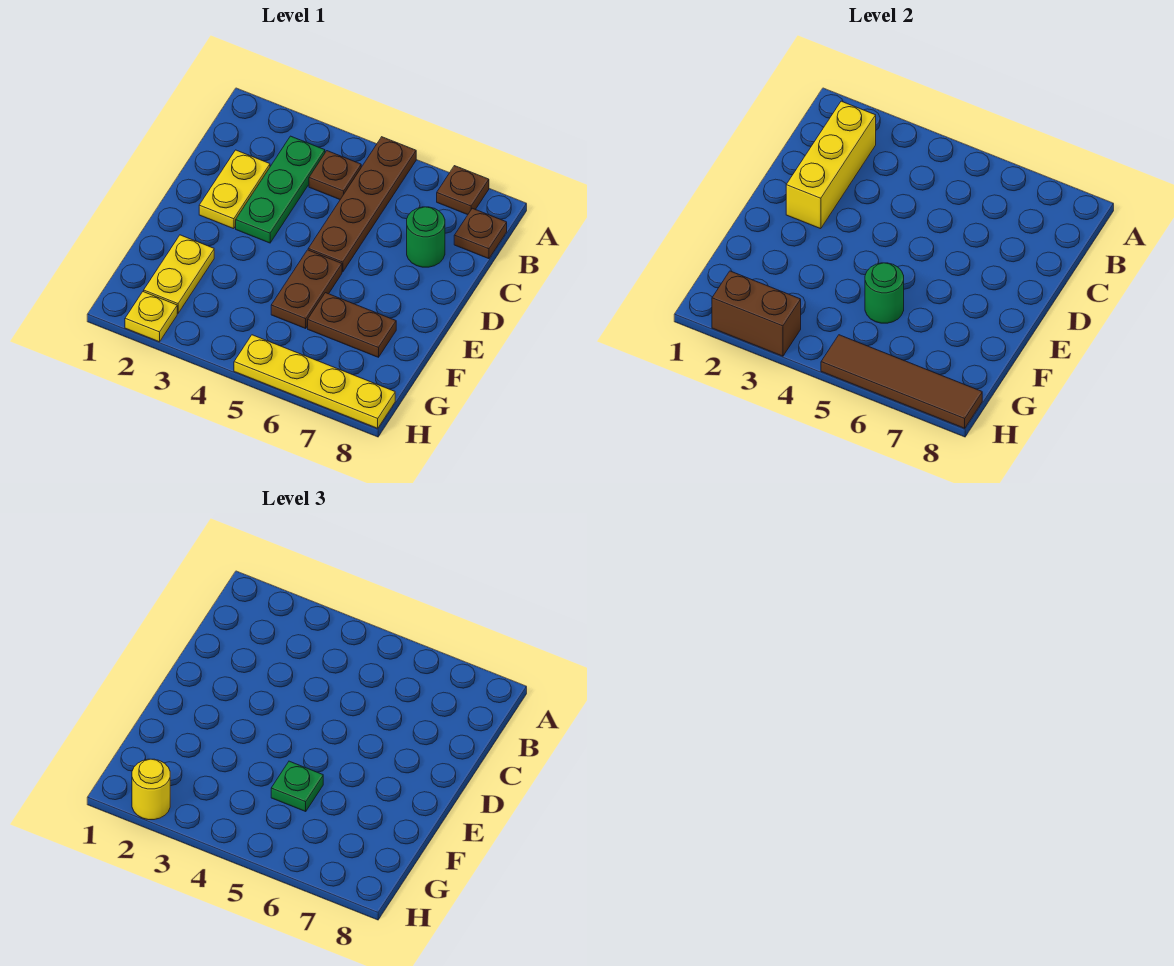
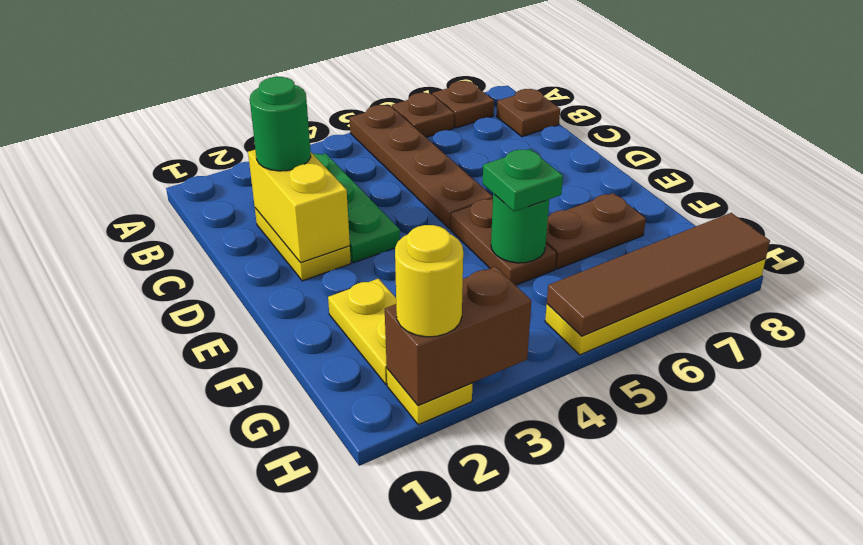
yellow 1x3 brick [786,101,876,229] -> yellow 1x2 brick [248,150,350,263]
brown 1x1 plate [309,151,361,199] -> brown 1x1 plate moved to [392,93,454,137]
green 1x1 round brick [407,207,445,267] -> green 1x1 round brick moved to [250,77,311,171]

